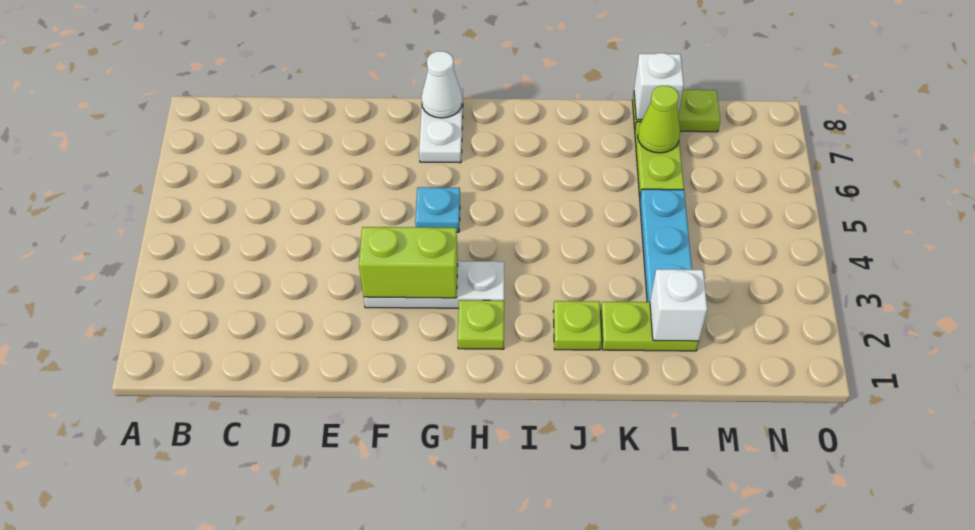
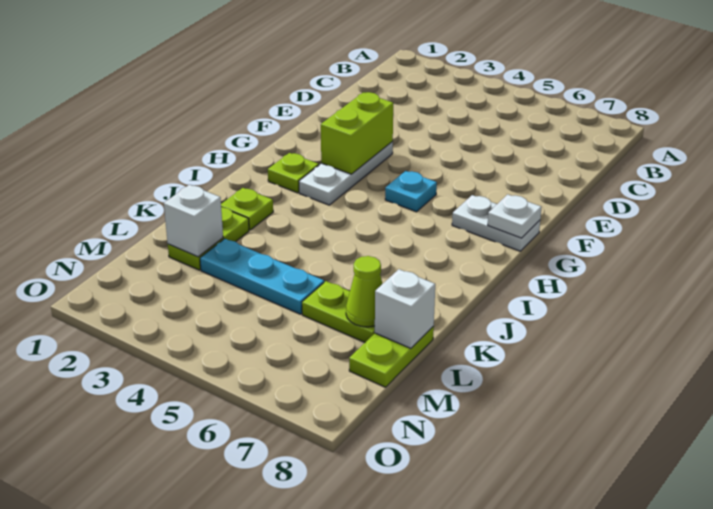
white 1x1 cone [421,51,462,118] -> white 1x1 plate [488,194,541,238]

